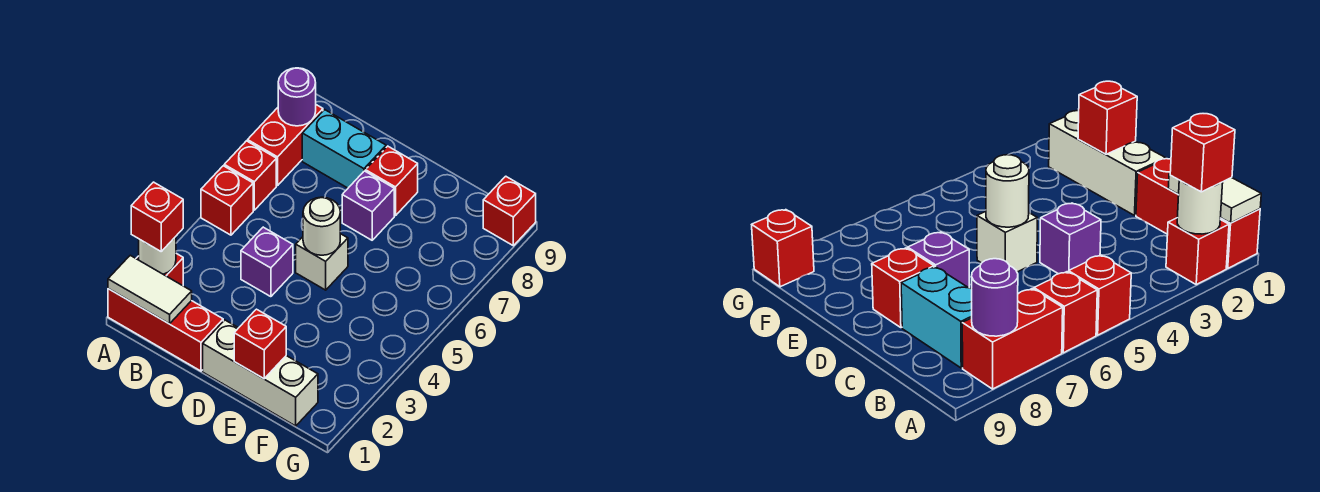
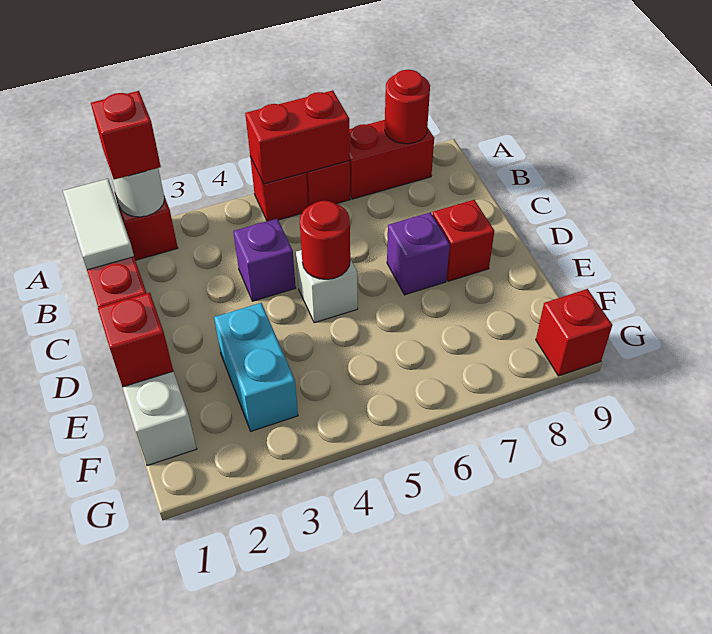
none -> red 1x2 brick [245,90,350,184]
purple 1x1 round brick [278,68,316,126] -> red 1x1 round brick [385,70,430,144]
cyan 1x2 brick [302,110,386,188] -> cyan 1x2 brick moved to [214,303,298,431]
white 1x1 round brick [303,197,340,255] -> red 1x1 round brick [300,201,350,279]

